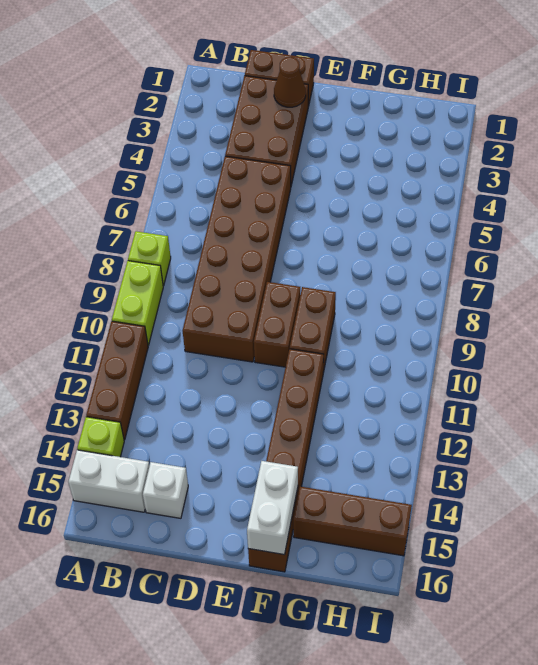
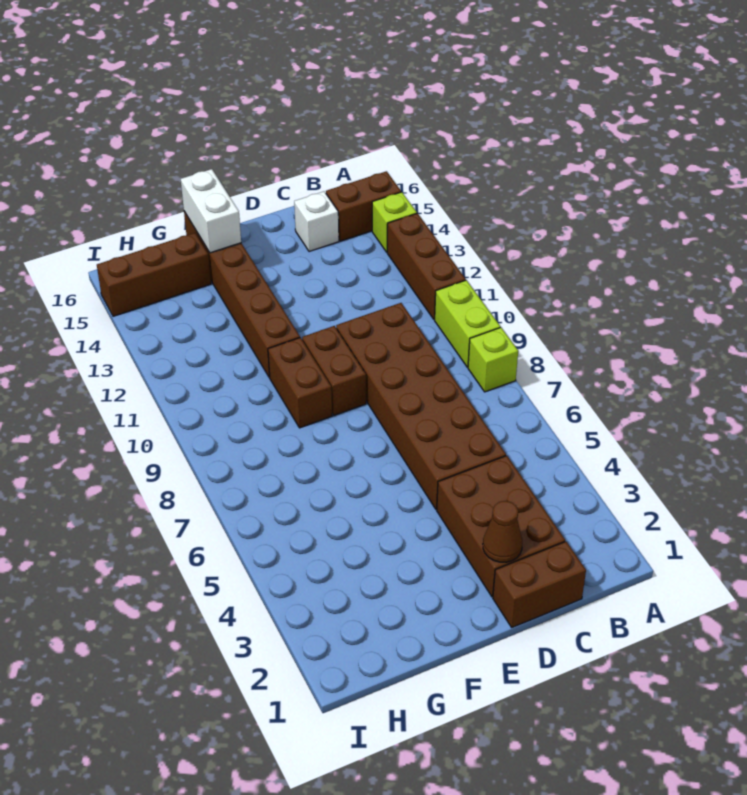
white 1x2 brick [68,450,150,512] -> brown 1x2 brick [326,171,401,241]

